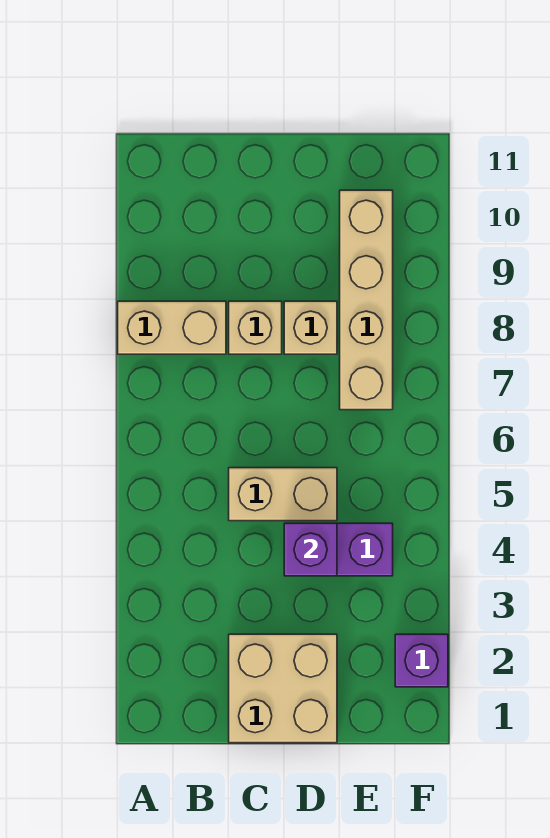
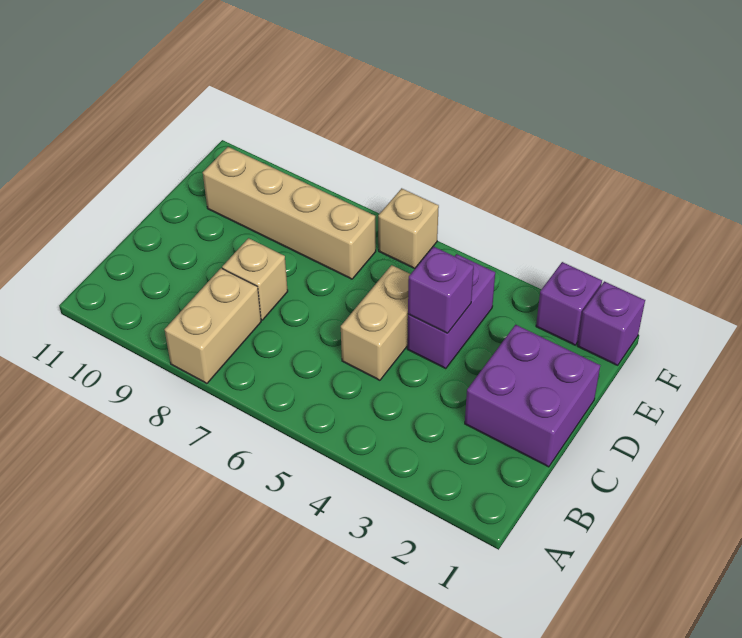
tan 2x2 brick [229,634,337,743] -> purple 2x2 brick [465,325,600,467]
tan 1x1 brick [284,301,337,354] -> tan 1x1 brick moved to [378,188,439,269]
none -> purple 1x1 brick [578,281,645,365]

